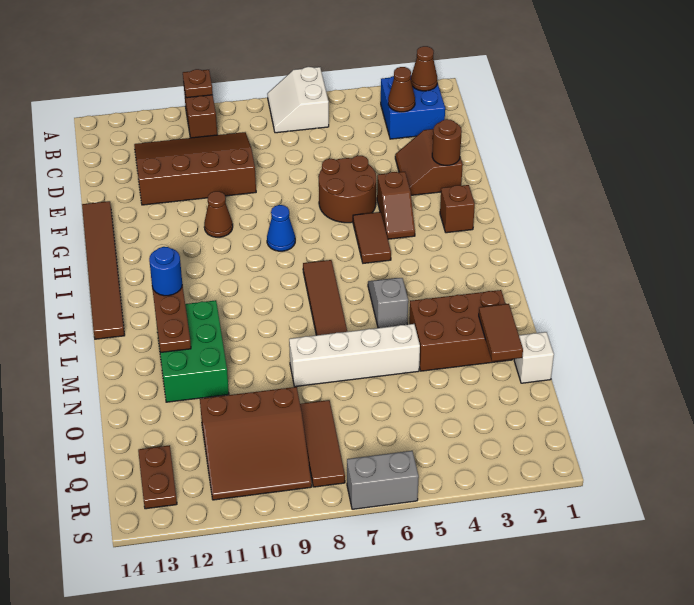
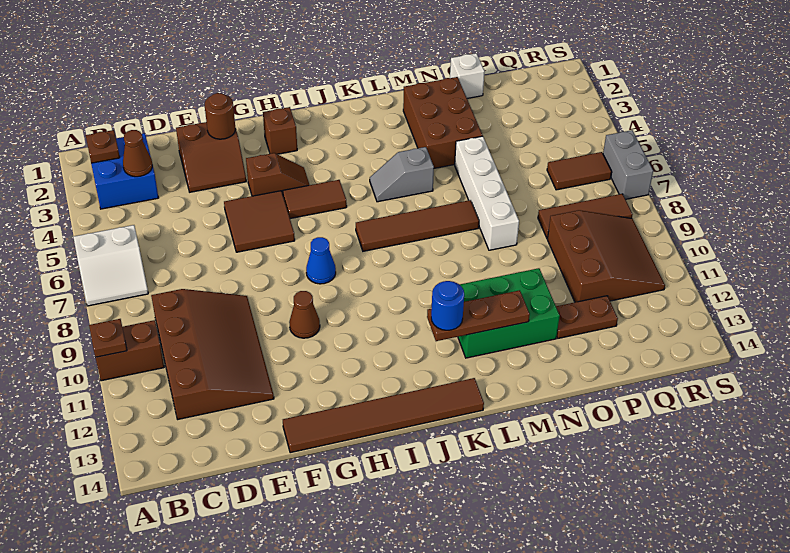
brown 1x1 cone [411,46,437,91] -> brown 1x1 plate [86,130,120,163]
brown 3x4 slope [134,132,256,205] -> brown 3x4 slope turned to [151,289,274,419]
brown 2x2 round brick [319,156,376,223] -> brown 2x2 tile [224,191,295,252]
brown 1x2 tile [479,304,523,361] -> brown 1x2 tile moved to [547,152,612,190]
brown 1x2 plate [138,445,177,509] -> brown 1x2 plate moved to [556,296,618,338]

